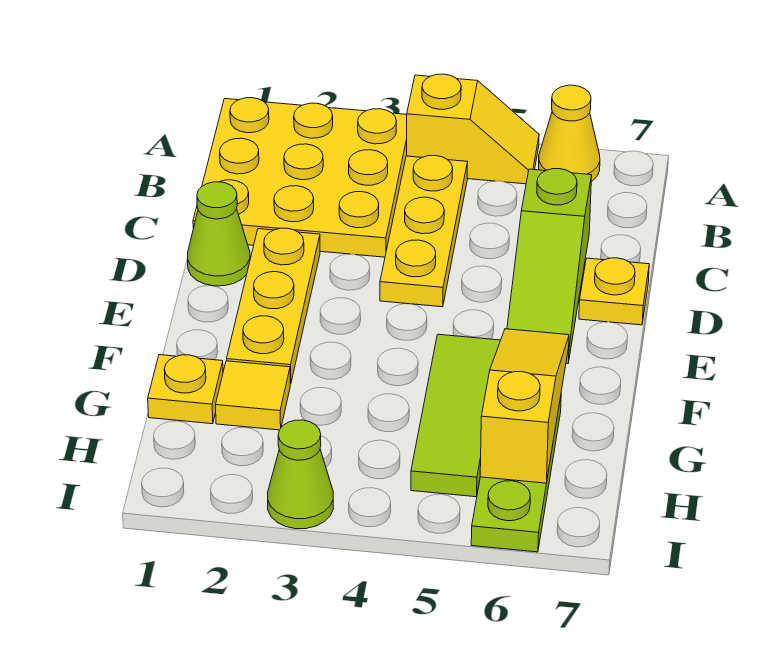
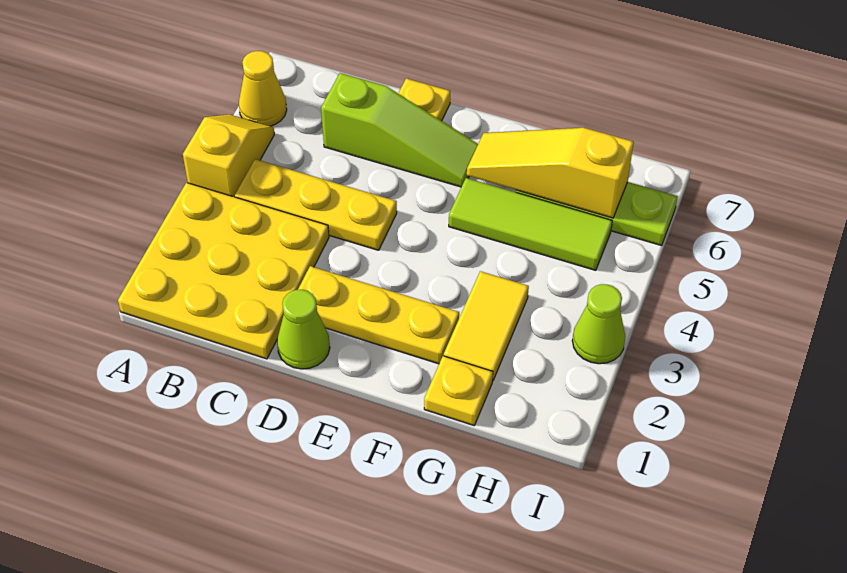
yellow 1x1 tile [216,361,290,430] -> yellow 1x2 tile [444,271,529,381]

